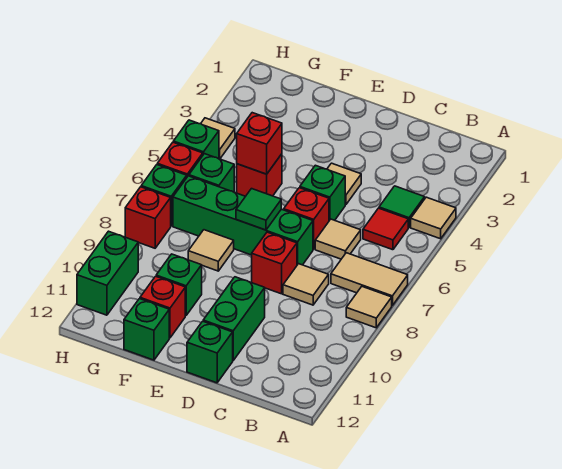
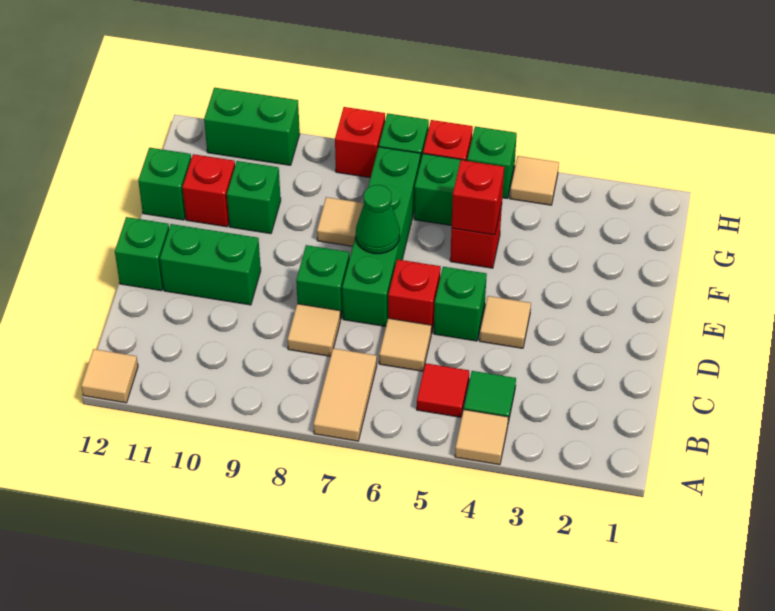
tan 1x1 tile [346,287,392,328] -> tan 1x1 tile moved to [81,349,138,403]
red 1x1 brick [252,232,297,294] -> green 1x1 brick [296,245,349,319]
green 1x1 tile [236,189,281,230] -> green 1x1 cone [356,185,400,254]

